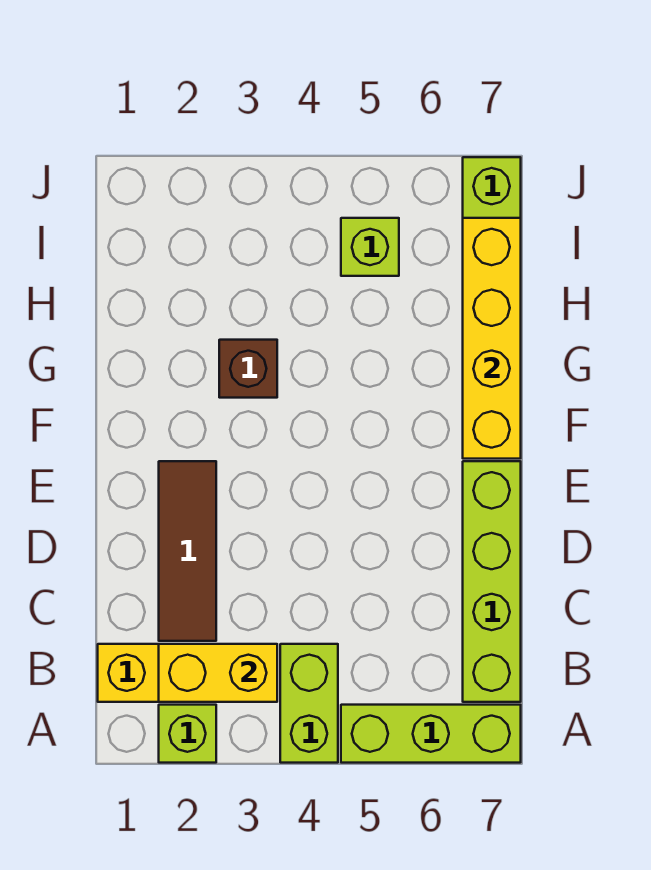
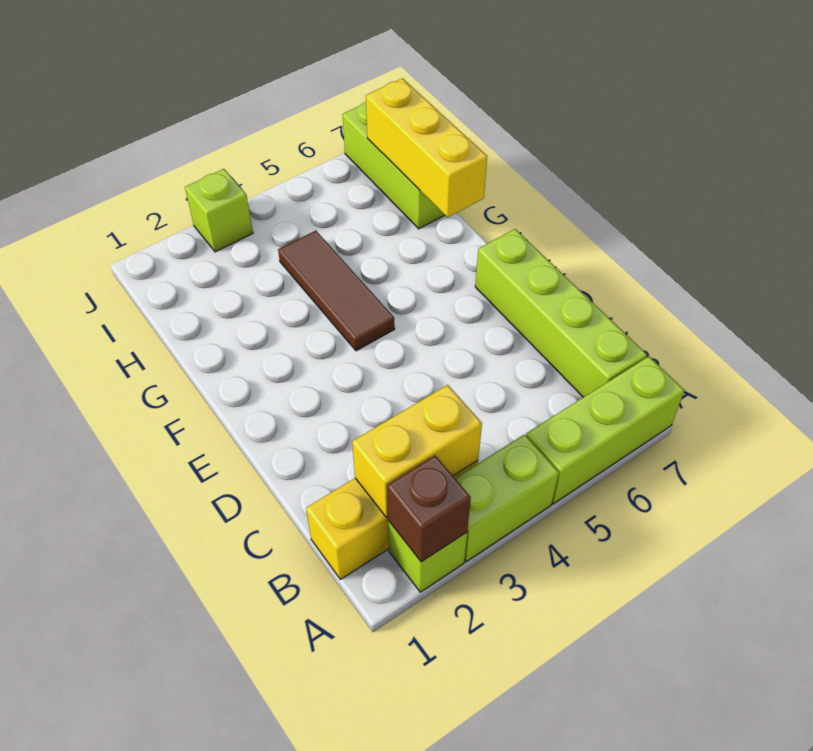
lime 1x2 brick [280,644,338,763] -> lime 1x2 brick turned to [455,435,559,561]
brown 1x3 tile [159,461,216,641] -> brown 1x3 tile moved to [278,231,395,351]
yellow 1x4 brick [463,218,521,459] -> yellow 1x3 brick [366,78,487,217]
brown 1x1 brick [219,340,277,398] -> brown 1x1 brick moved to [387,455,471,562]
lime 1x1 brick [341,218,399,276] -> lime 1x1 brick moved to [185,169,253,252]

